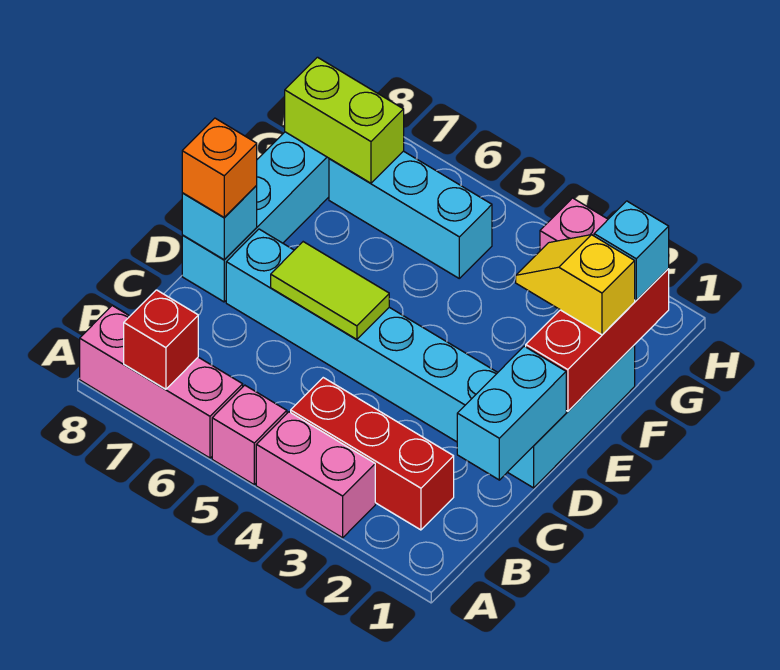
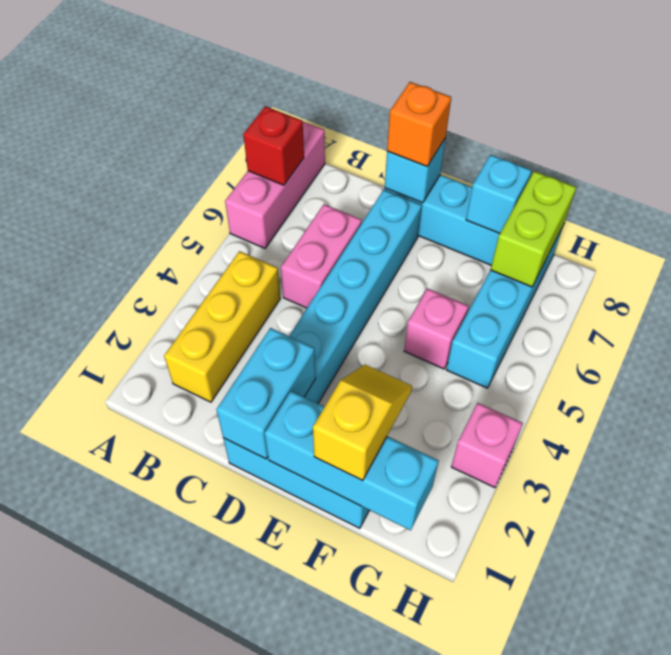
pink 1x2 brick [256,412,375,538] -> pink 1x2 brick moved to [281,204,362,308]
pink 1x1 brick [212,385,287,484] -> pink 1x1 brick moved to [404,288,469,369]
red 1x3 brick [291,378,454,530] -> yellow 1x3 brick [164,251,280,402]
cyan 1x2 brick [457,346,566,480] -> cyan 1x2 brick turned to [216,328,316,459]
lime 1x2 tile [271,242,389,339] -> none
red 1x3 brick [526,269,669,411] -> cyan 1x3 brick [265,391,438,530]
cyan 1x1 brick [594,201,669,300] -> cyan 1x1 brick moved to [466,155,532,234]

